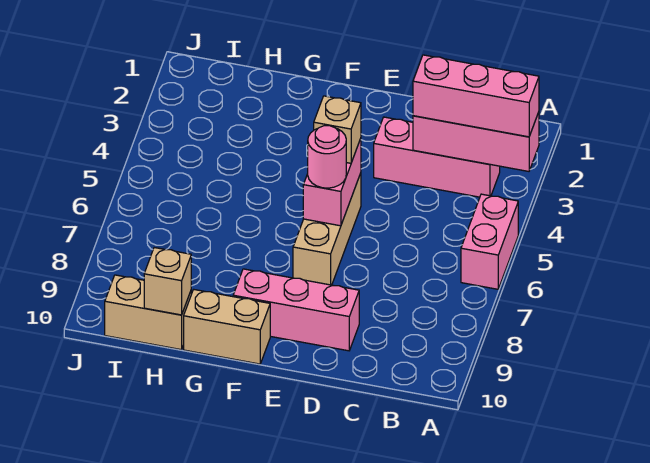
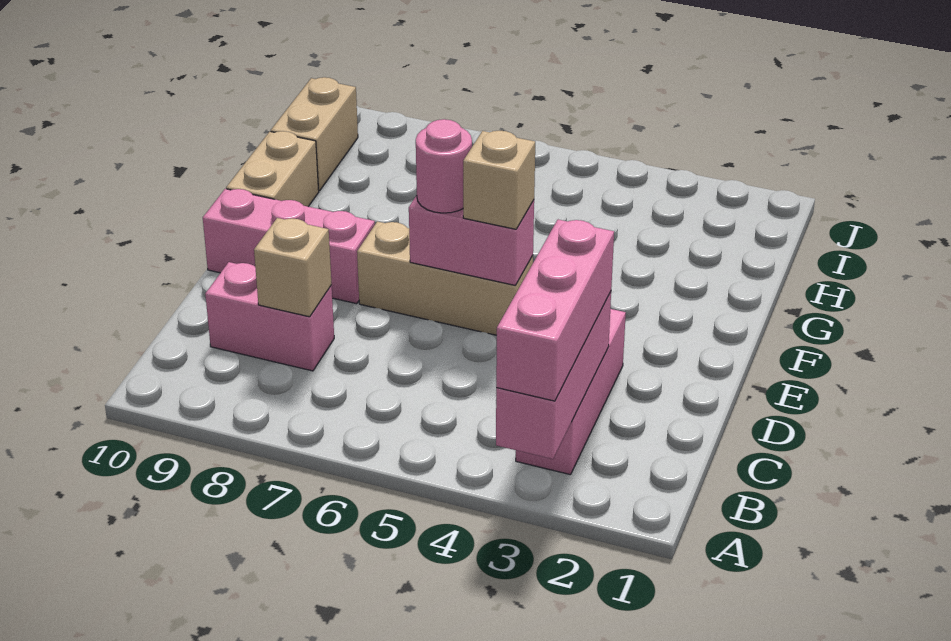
pink 1x2 brick [461,194,518,289] -> pink 1x2 brick moved to [205,262,334,371]
pink 1x3 brick [233,269,359,351] -> pink 1x3 brick turned to [203,189,375,304]
tan 1x1 brick [144,248,191,315] -> tan 1x1 brick moved to [254,218,332,317]

